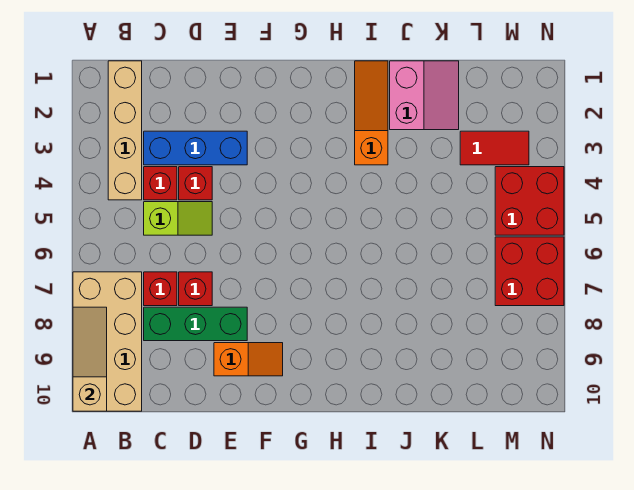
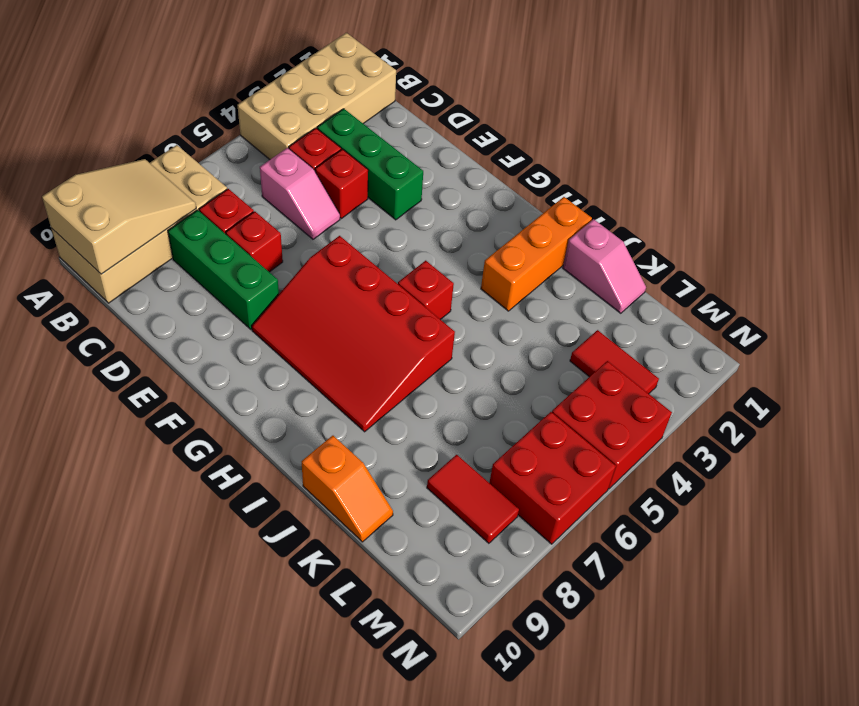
tan 1x3 slope [73,307,107,411] -> tan 2x3 slope [42,159,196,274]
tan 1x4 brick [108,61,142,200] -> tan 2x4 brick [237,33,396,159]
blue 1x3 brick [144,131,247,165] -> green 1x3 brick [317,109,423,220]
lime 1x2 slope [144,202,212,235] -> pink 1x2 slope [260,148,340,239]
orange 1x2 slope [214,343,283,376] -> orange 1x2 slope moved to [302,436,393,542]
none -> red 3x4 slope [252,236,455,432]
none -> red 1x1 brick [398,261,454,320]
orange 1x3 slope [355,61,388,165] -> orange 1x3 brick [481,197,592,311]
pink 2x2 slope [390,61,459,130] -> pink 1x2 slope [563,219,646,313]
none -> red 1x2 tile [427,455,519,543]

